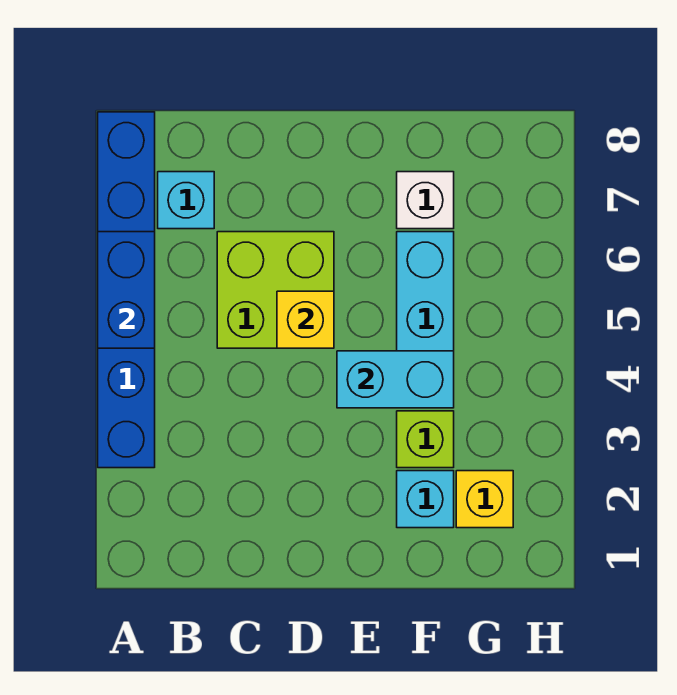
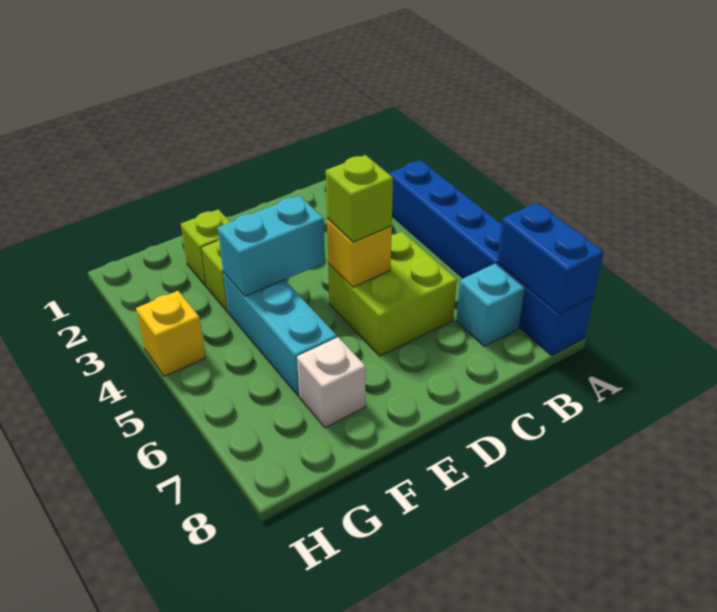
blue 1x2 brick [98,232,155,348] -> blue 1x2 brick moved to [497,203,604,314]
none -> lime 1x1 brick [326,155,393,242]
cyan 1x1 brick [397,471,454,528] -> lime 1x1 brick [181,209,230,287]
yellow 1x1 brick [456,471,513,528] -> yellow 1x1 brick moved to [136,291,206,376]

